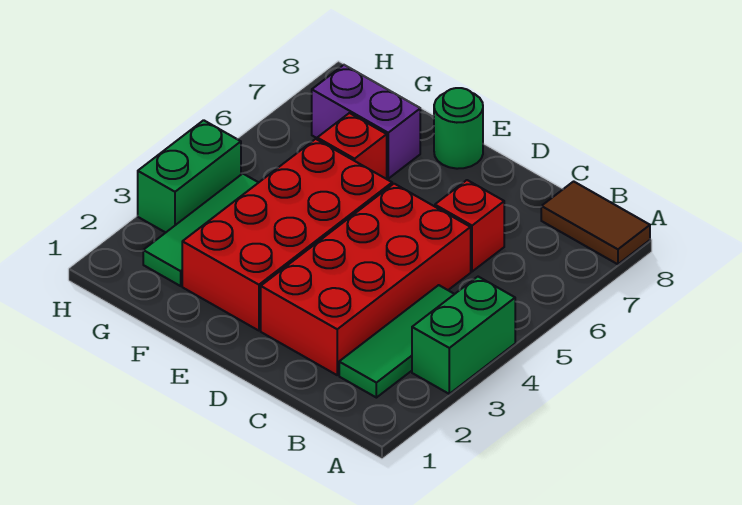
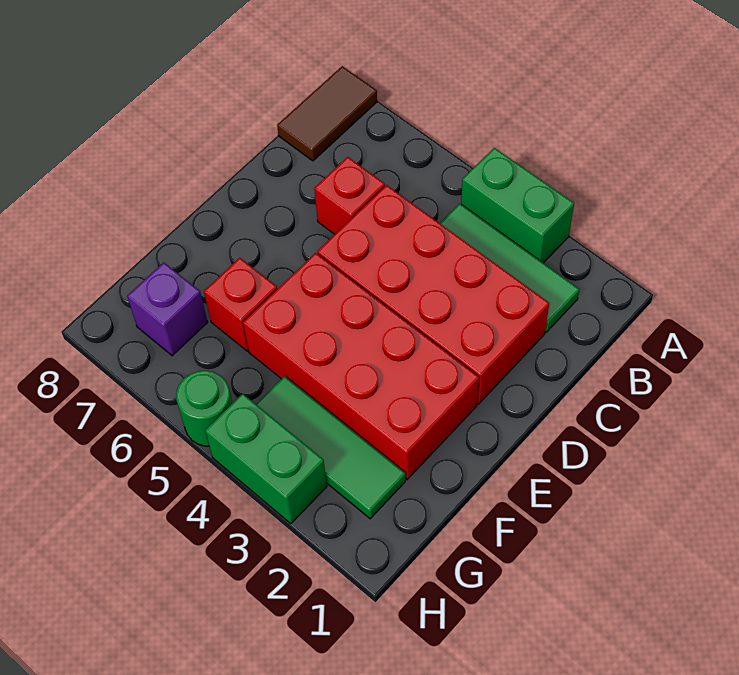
green 1x1 round brick [434,88,483,169] -> green 1x1 round brick moved to [176,371,232,446]
purple 1x2 brick [312,65,420,179] -> purple 1x1 brick [127,262,208,356]

